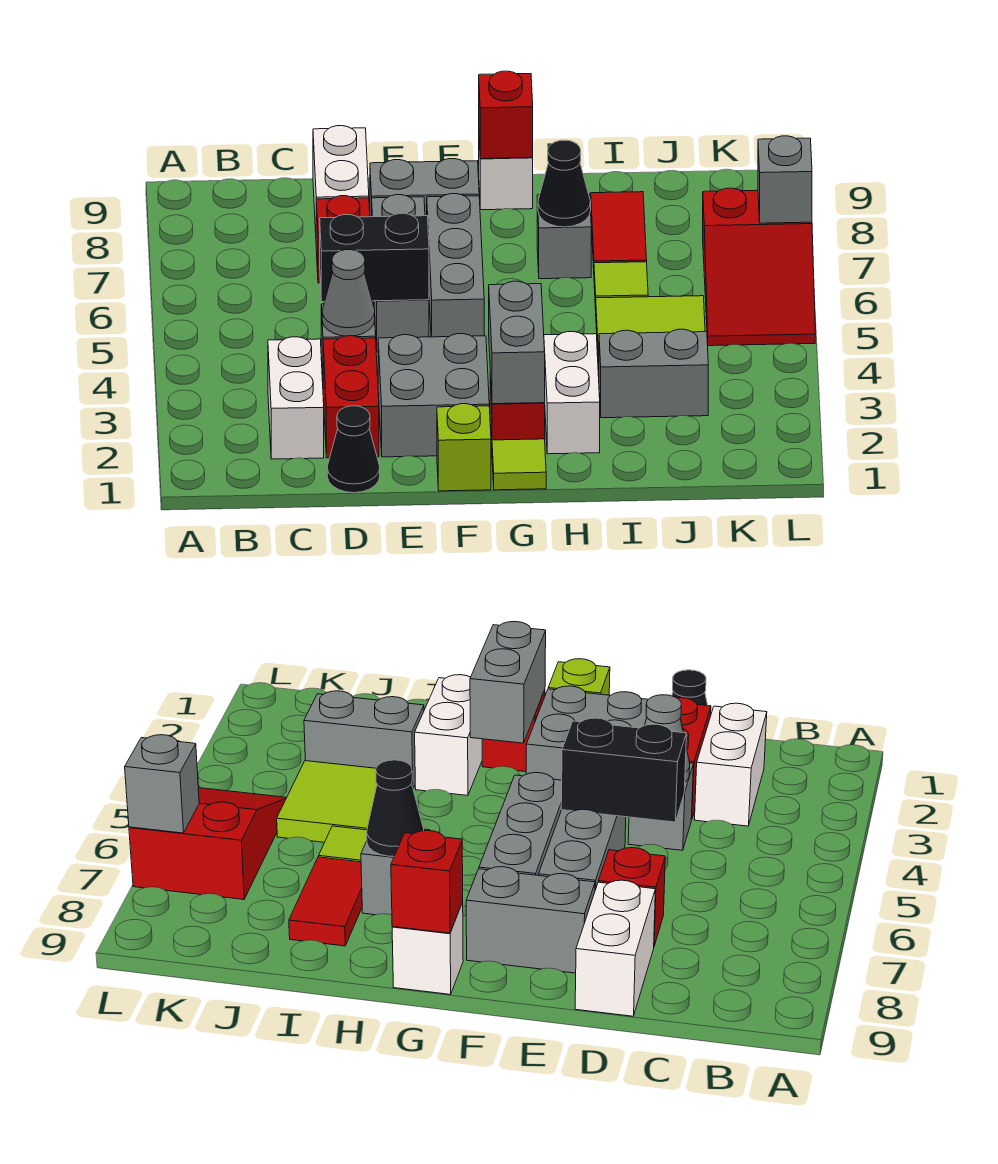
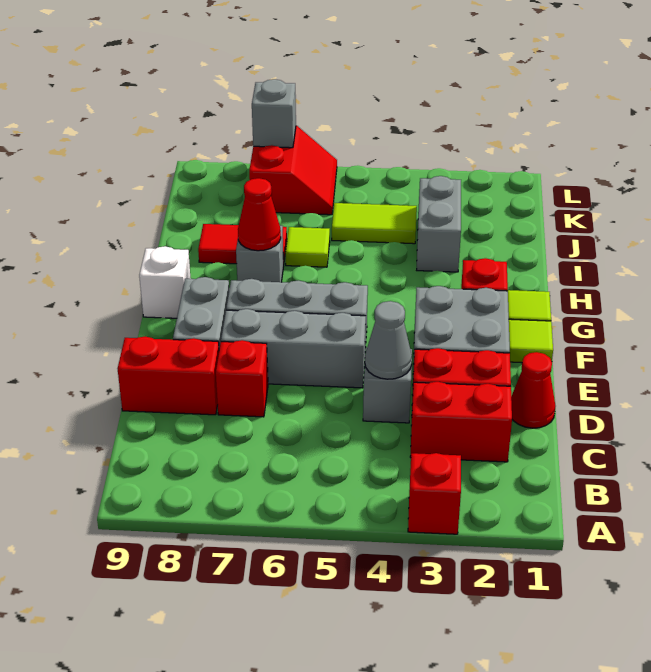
white 1x2 brick [268,337,324,459] -> red 1x2 brick [410,382,512,462]
black 1x1 cone [327,406,380,493] -> red 1x1 cone [511,352,555,428]
black 1x2 brick [320,213,429,302] -> none
white 1x2 brick [313,126,369,231] -> red 1x2 brick [118,337,219,415]
lime 1x1 brick [437,404,491,491] -> lime 1x1 tile [509,319,553,363]
grey 1x2 brick [489,281,545,404] -> none
red 1x1 brick [479,71,533,159] -> red 1x1 brick moved to [408,453,461,534]
white 1x2 brick [544,332,600,454] -> none
black 1x1 cone [538,140,591,227] -> red 1x1 cone [238,178,281,251]
lime 2x2 tile [596,296,705,372] -> lime 1x2 tile [332,203,417,244]
red 2x3 slope [703,188,815,346] -> red 2x2 slope [249,126,337,215]

